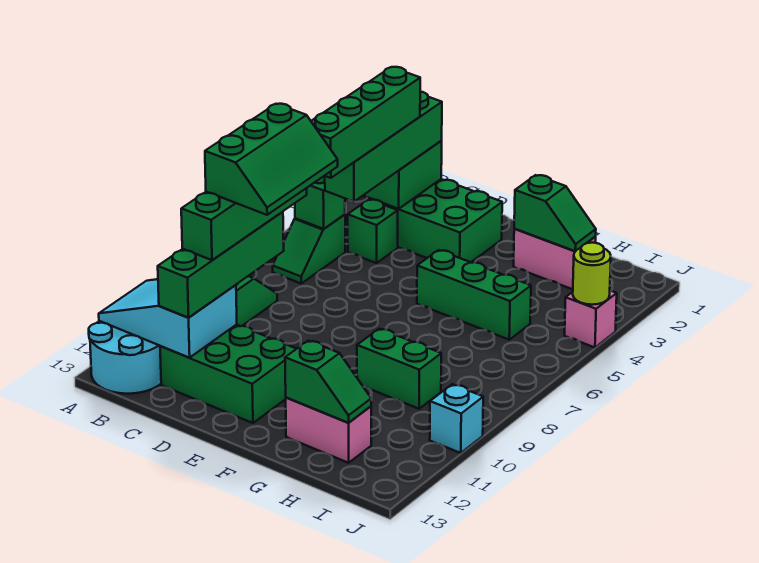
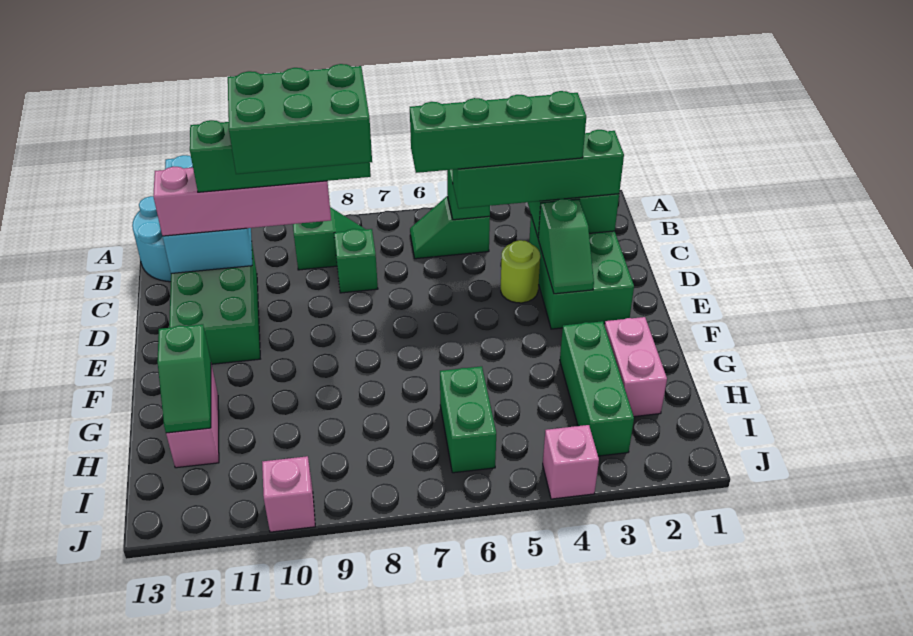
cyan 2x3 slope [99,279,237,358] -> cyan 2x3 brick [162,155,252,274]
green 1x1 brick [348,200,398,263] -> green 1x1 brick moved to [334,229,378,293]
green 2x3 slope [205,104,338,215] -> green 2x3 brick [228,64,372,174]
green 1x4 brick [158,212,284,318] -> pink 1x4 brick [153,167,331,236]
green 1x3 brick [417,250,531,340] -> green 1x3 brick moved to [560,321,634,456]
green 1x2 slope [514,175,596,251] -> green 1x2 slope moved to [538,199,594,294]
green 1x2 brick [357,329,441,409] -> green 1x2 brick moved to [440,366,496,473]
lime 1x1 round brick [573,243,611,305] -> lime 1x1 round brick moved to [501,240,540,303]
cyan 1x1 brick [430,384,483,453] -> pink 1x1 brick [262,456,315,532]

